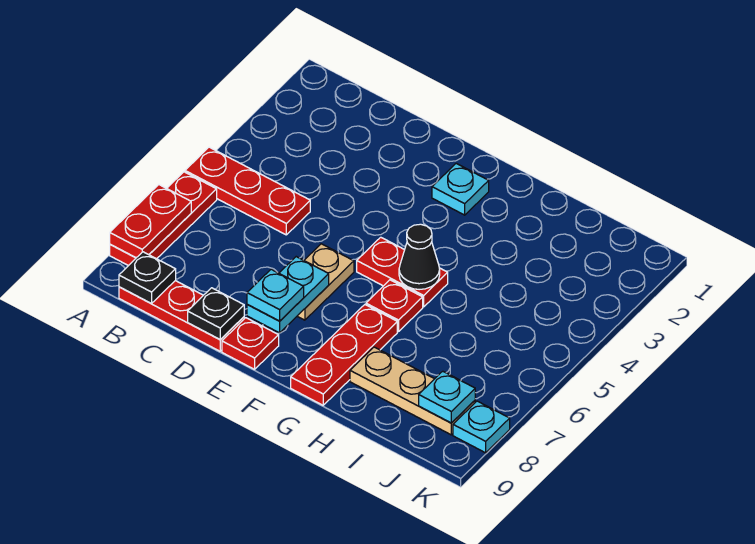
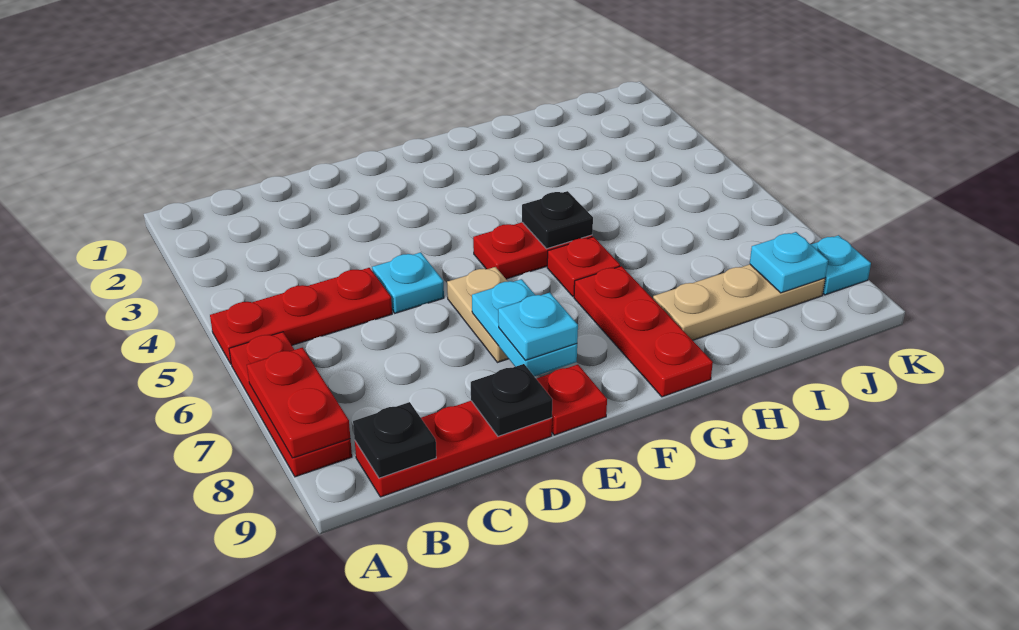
cyan 1x1 plate [432,163,489,215] -> cyan 1x1 plate moved to [372,252,444,313]
black 1x1 cone [399,224,440,290] -> black 1x1 plate [522,191,593,249]

